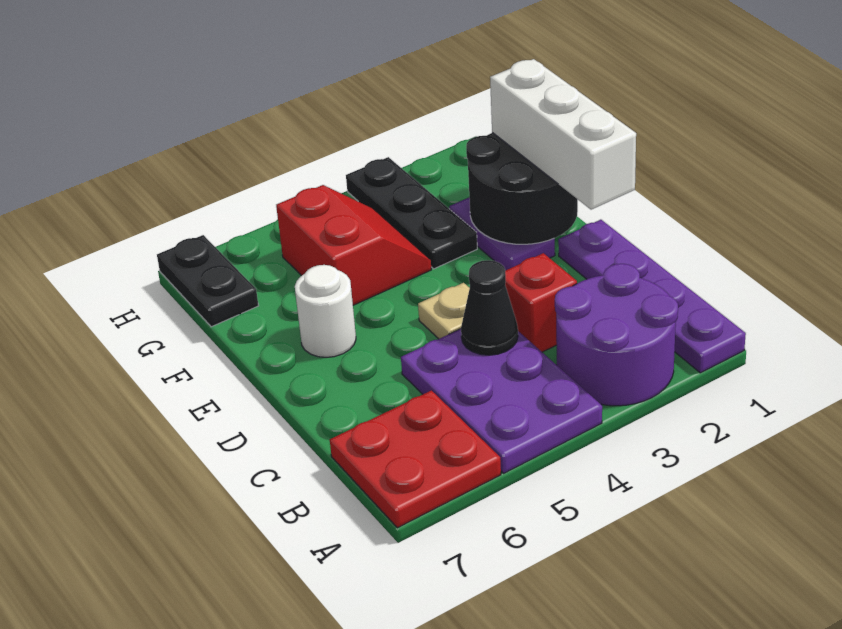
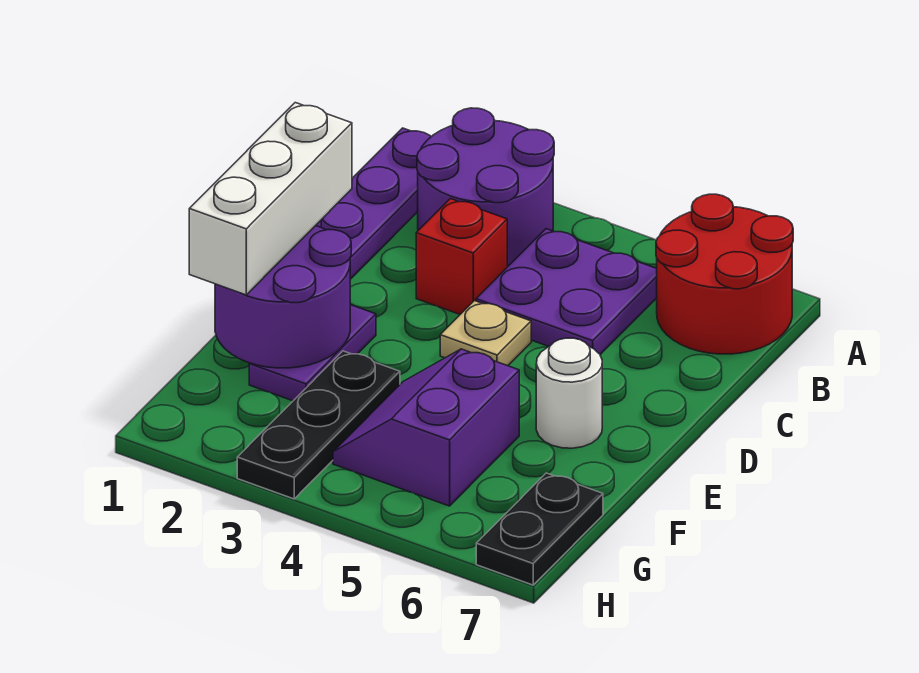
purple 2x3 plate [401,329,602,473] -> purple 2x2 plate [476,229,657,355]
red 2x2 plate [330,390,501,528] -> red 2x2 round brick [656,194,793,354]
black 1x1 cone [461,260,518,355] -> none
black 2x2 round brick [466,133,578,244] -> purple 2x2 round brick [215,226,351,368]
red 2x2 slope [276,185,431,305] -> purple 2x2 slope [333,349,519,506]

